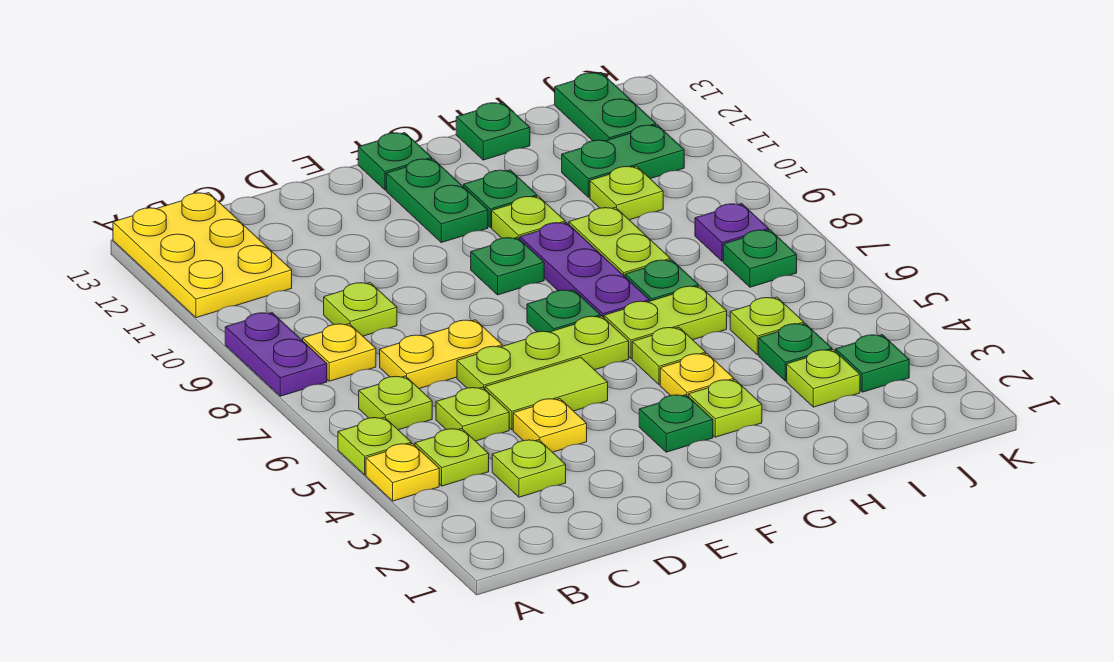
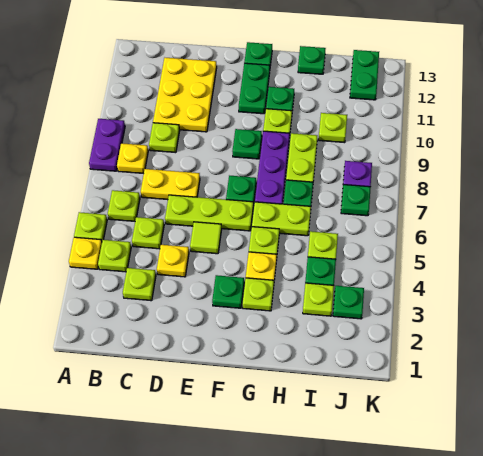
yellow 2x3 plate [113,193,292,318] -> yellow 2x3 plate moved to [153,58,217,132]
lime 1x2 tile [485,357,608,430] -> lime 1x1 tile [190,222,222,254]
green 1x2 plate [562,125,684,198] -> none

